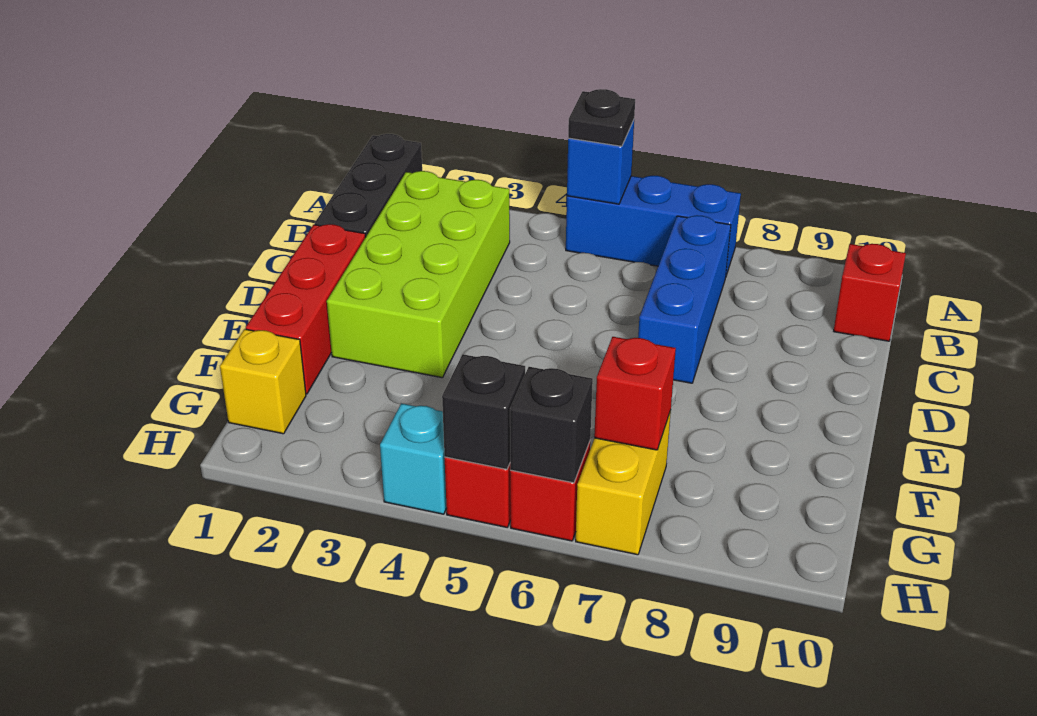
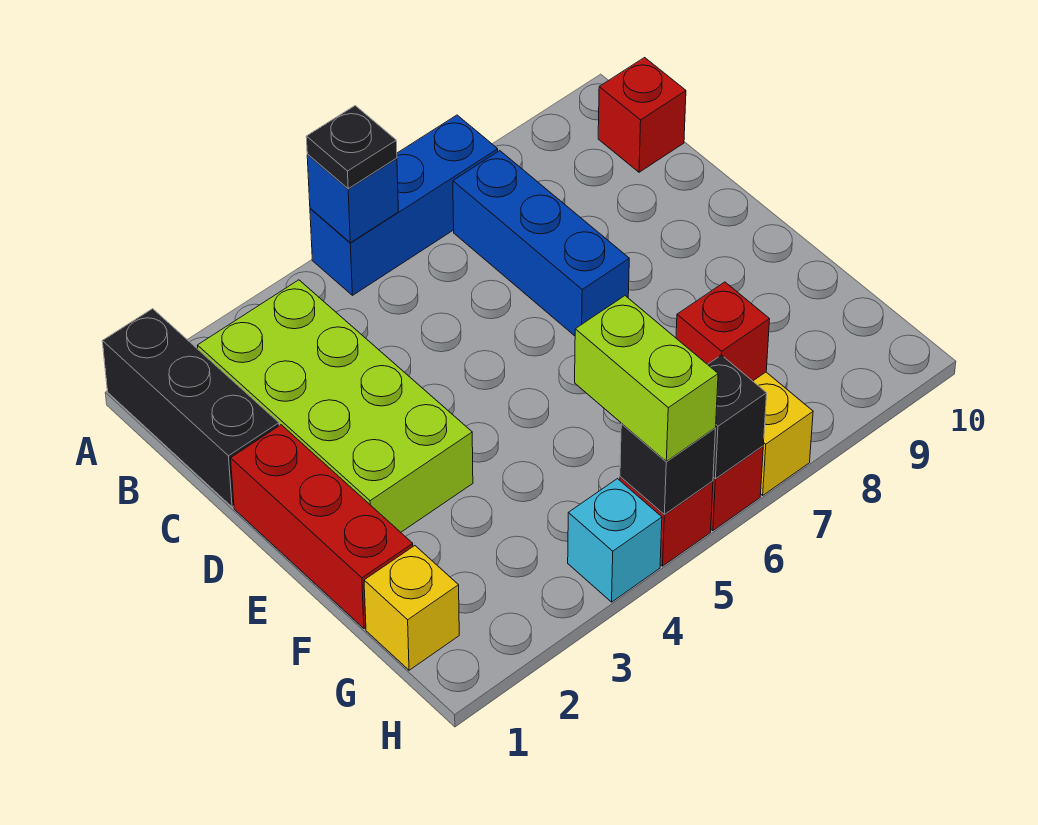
none -> lime 1x2 brick [575,296,718,461]

